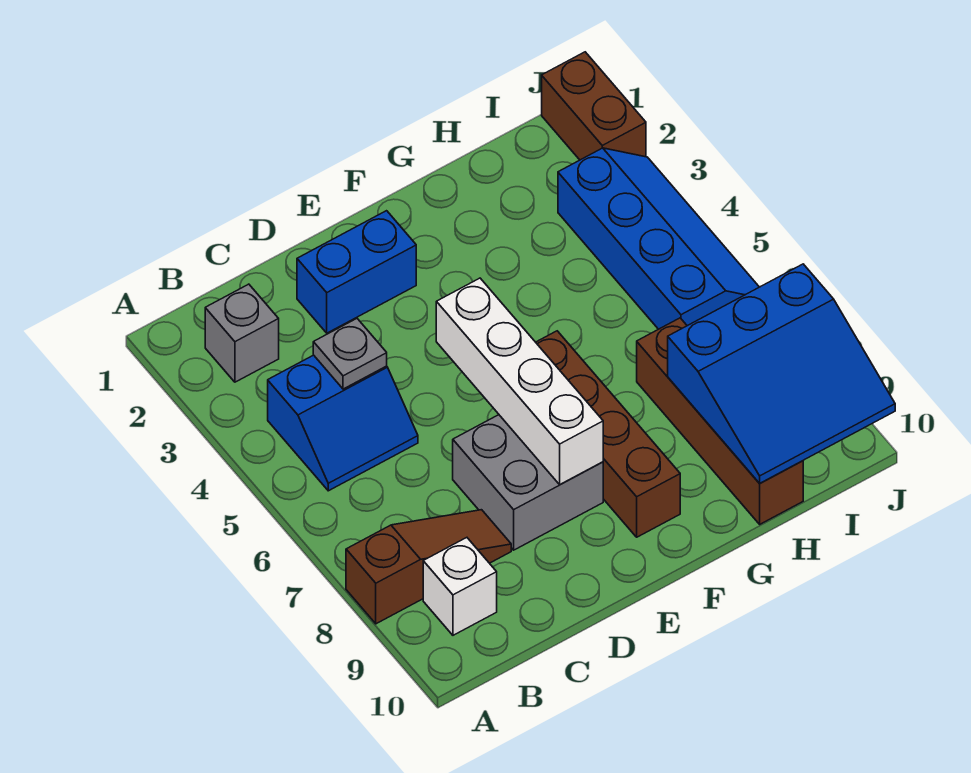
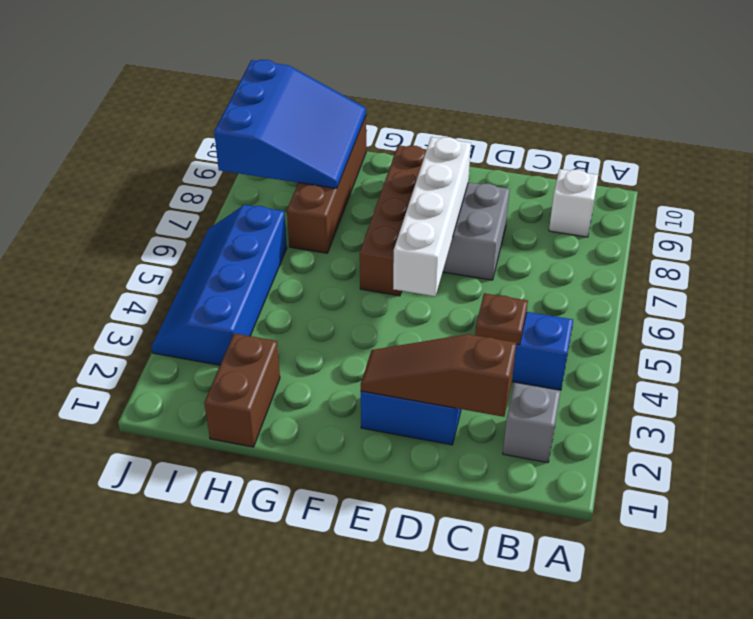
brown 1x3 slope [346,510,511,624] -> brown 1x3 slope moved to [361,334,517,417]
grey 1x1 plate [313,319,387,389] -> brown 1x1 plate [475,293,528,345]
blue 3x3 slope [668,264,895,483] -> blue 3x3 slope turned to [214,60,366,189]
brown 1x2 brick [542,52,646,160] -> brown 1x2 brick moved to [204,333,280,447]

